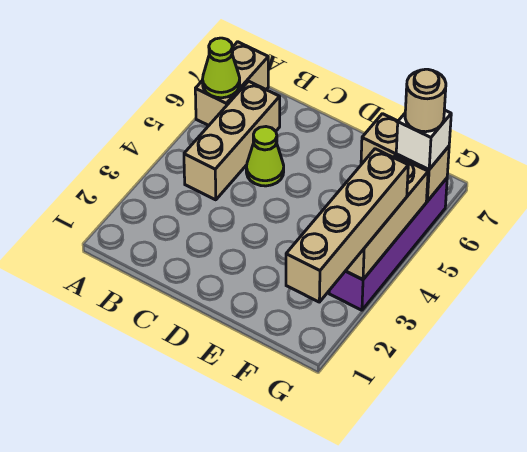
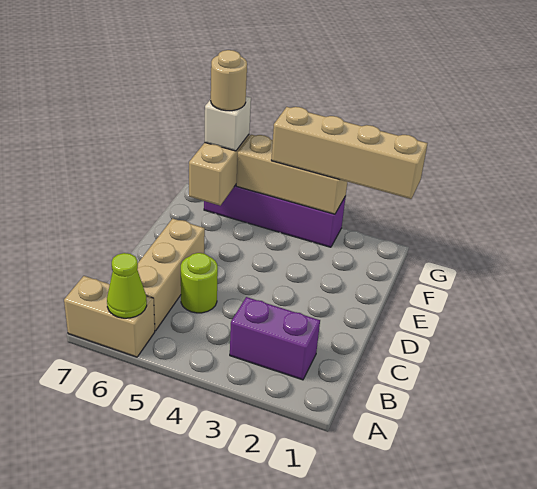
none -> purple 1x2 brick [230,297,320,380]
tan 1x3 brick [184,81,280,200] -> tan 1x3 brick turned to [137,218,205,331]
lime 1x1 cone [246,127,284,186] -> lime 1x1 round brick [181,253,218,313]

